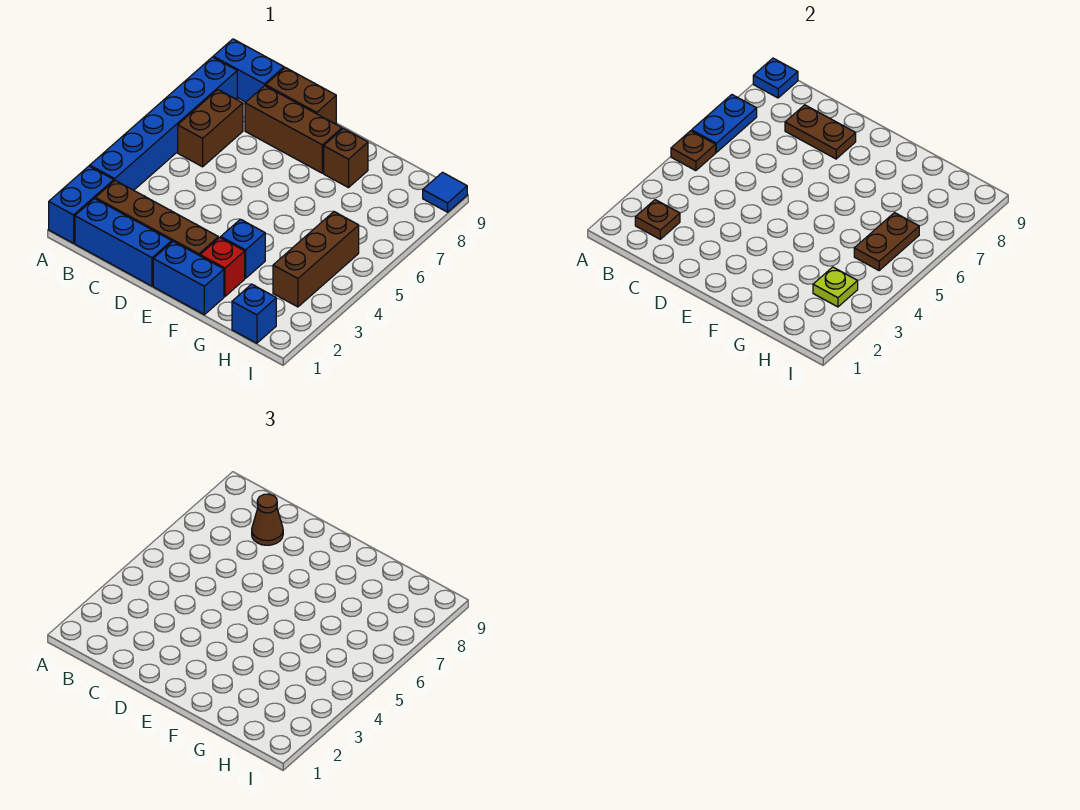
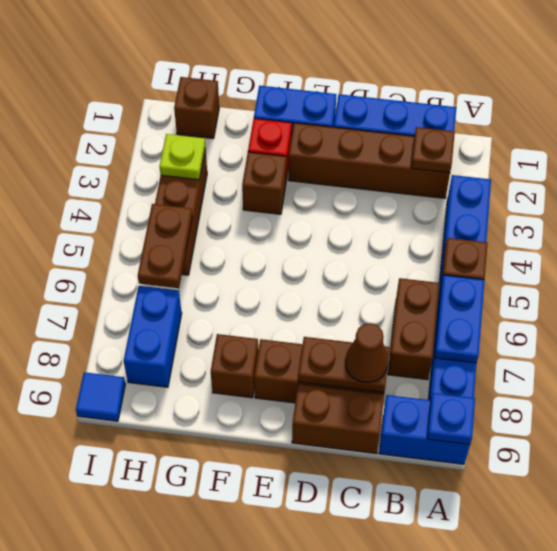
blue 1x2 brick [49,166,114,243] -> blue 1x2 brick moved to [123,286,182,387]
blue 1x1 brick [221,219,265,278] -> brown 1x1 brick [242,152,286,214]
blue 1x1 brick [232,284,276,343] -> brown 1x1 brick [174,77,219,139]

